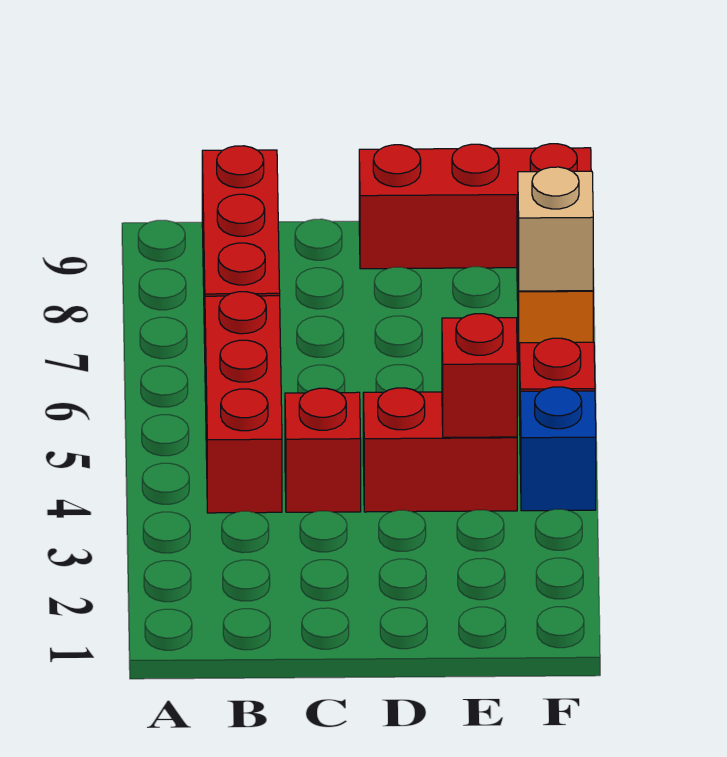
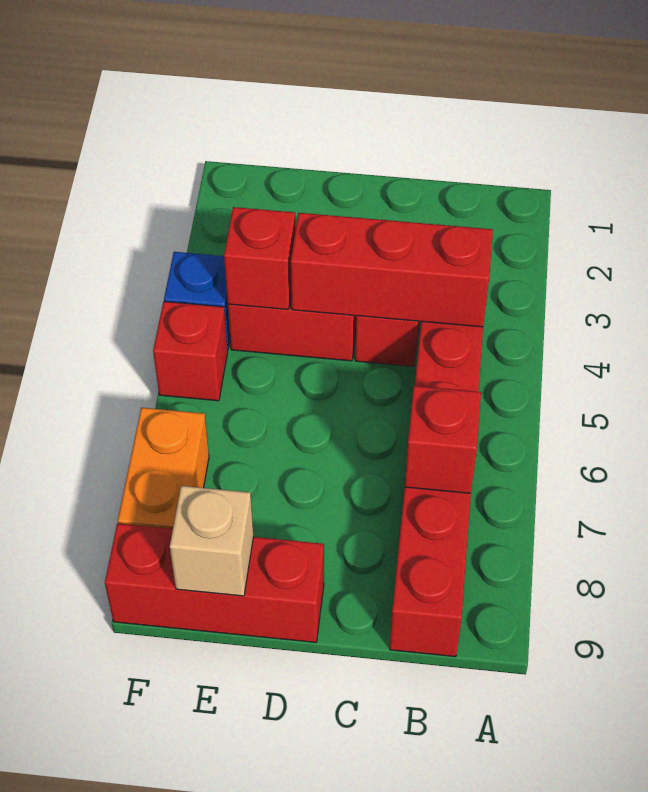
none -> red 1x3 brick [291,213,493,327]
none -> red 1x1 brick [405,386,481,493]
tan 1x1 brick [518,167,593,291] -> tan 1x1 brick moved to [170,486,253,596]

